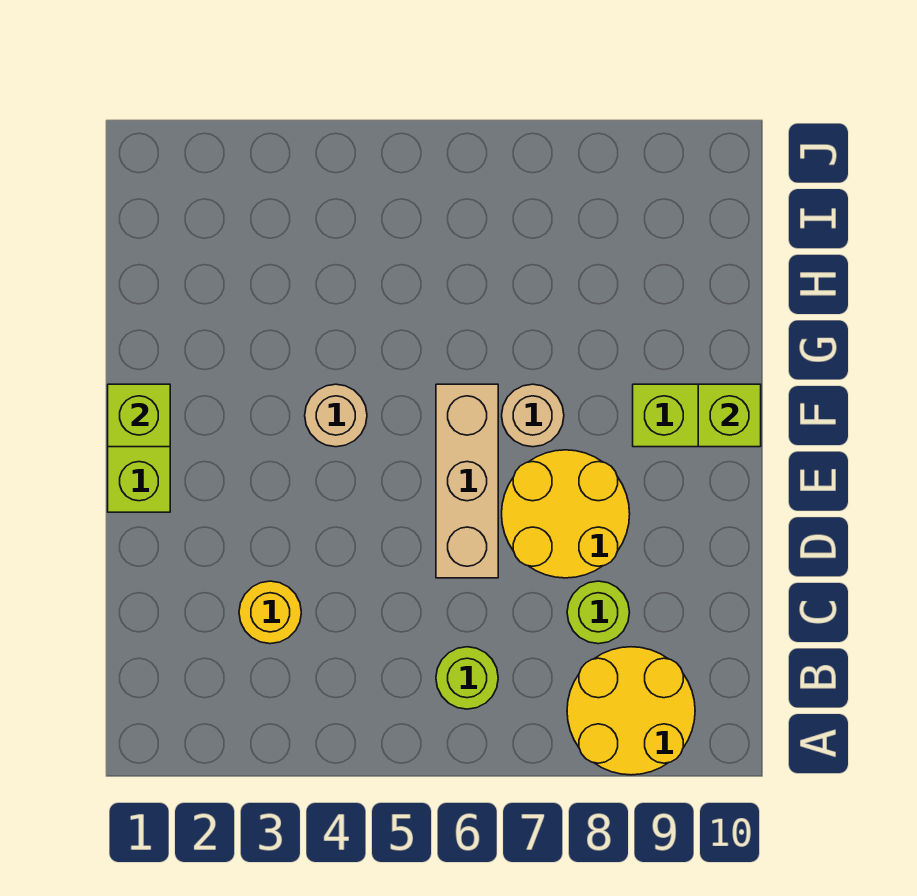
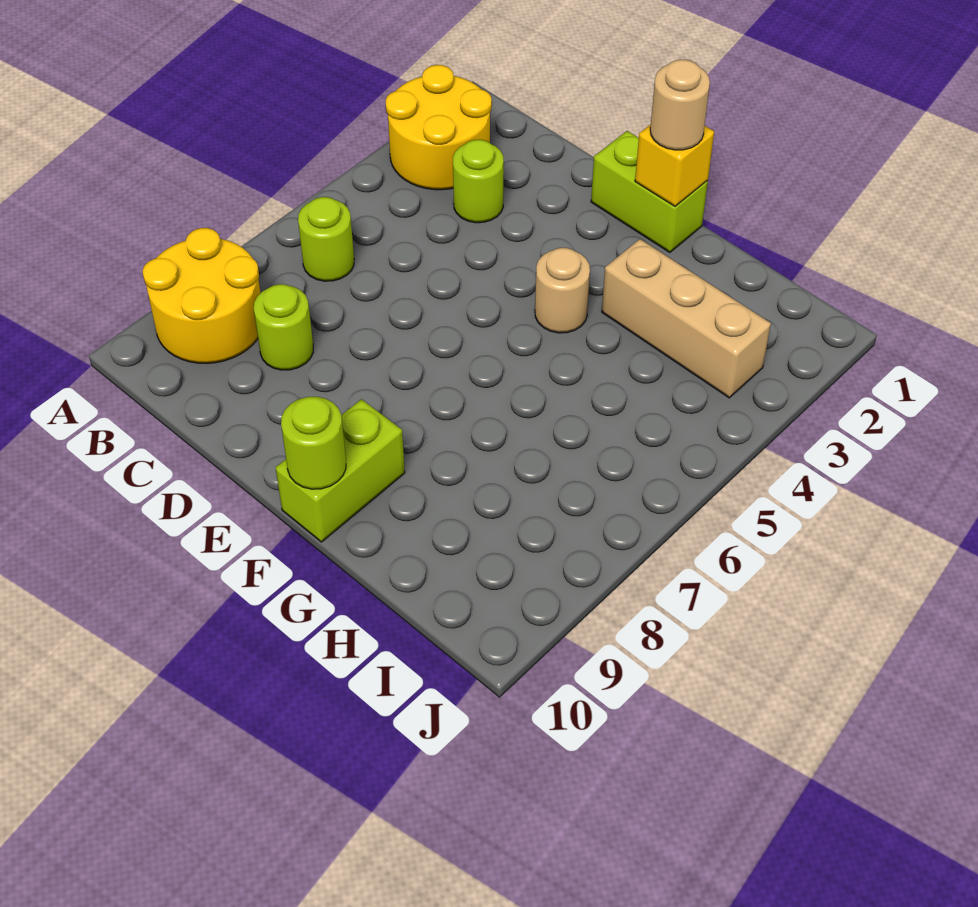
yellow 1x1 round brick [239,581,301,644] -> lime 1x1 round brick [453,140,504,223]
tan 1x3 brick [436,384,498,578] -> tan 1x3 brick moved to [602,239,771,398]
yellow 2x2 round brick [502,450,630,578] -> yellow 2x2 round brick moved to [386,65,492,190]
lime 1x1 brick [108,384,170,447] -> yellow 1x1 brick [635,124,714,206]
tan 1x1 round brick [502,384,564,447] -> tan 1x1 round brick moved to [650,60,710,150]
lime 1x1 brick [698,384,761,447] -> lime 1x1 round brick [281,397,346,489]

